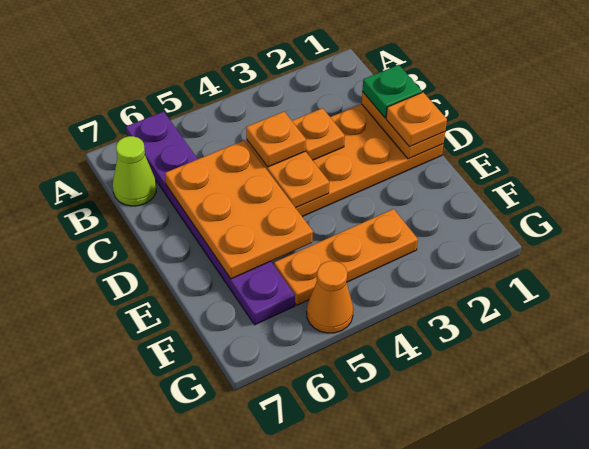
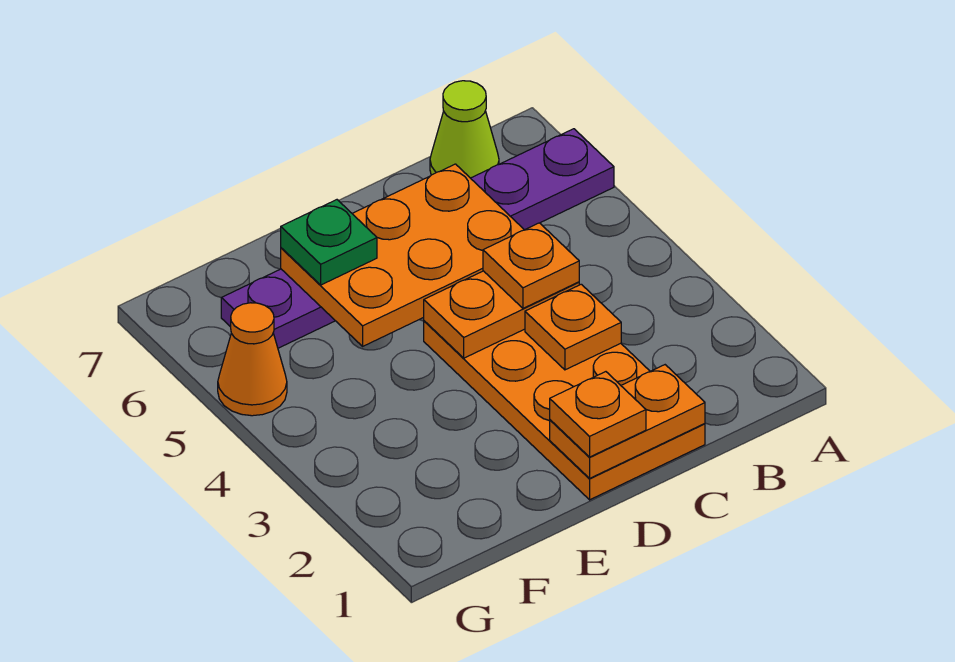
green 1x1 plate [362,65,422,118] -> green 1x1 plate moved to [281,200,377,285]
orange 1x3 plate [274,209,418,305] -> none

